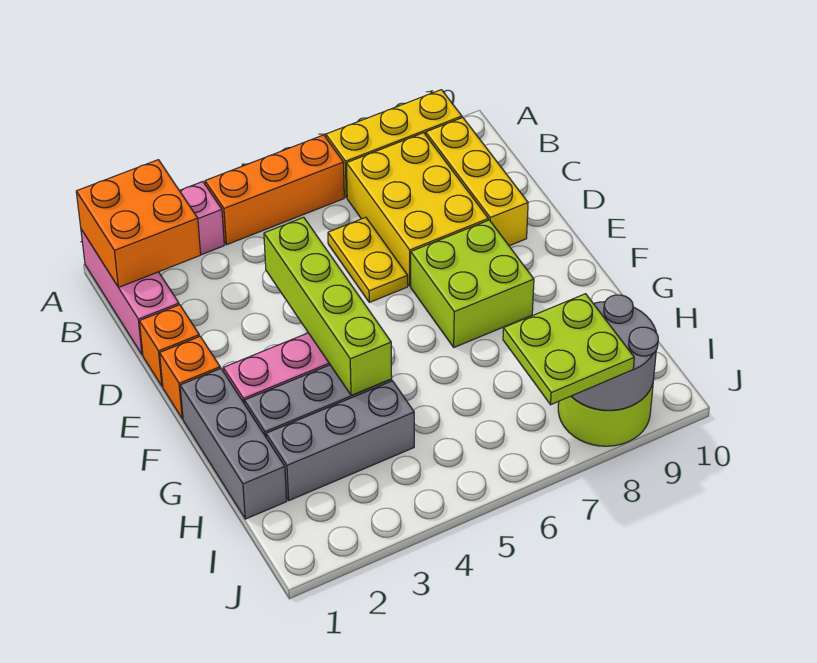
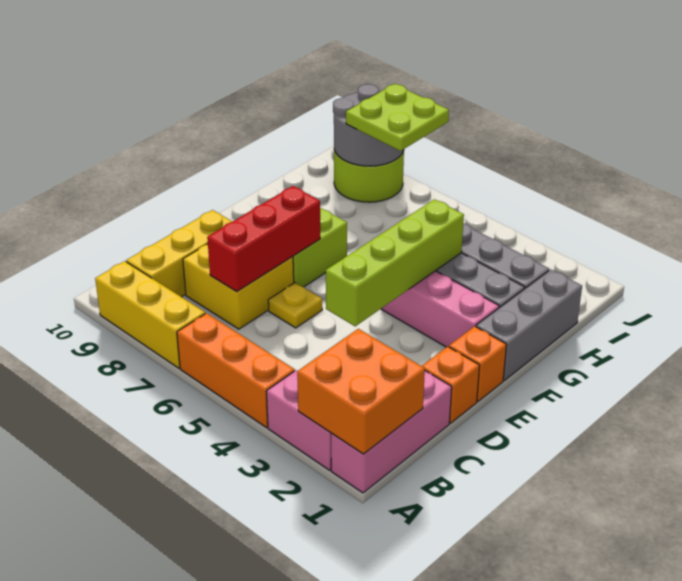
yellow 2x3 brick [346,133,488,286] -> yellow 2x2 brick [183,244,294,329]
yellow 1x2 plate [328,217,408,302] -> yellow 1x1 plate [268,283,322,328]
none -> red 1x3 brick [207,186,320,292]

